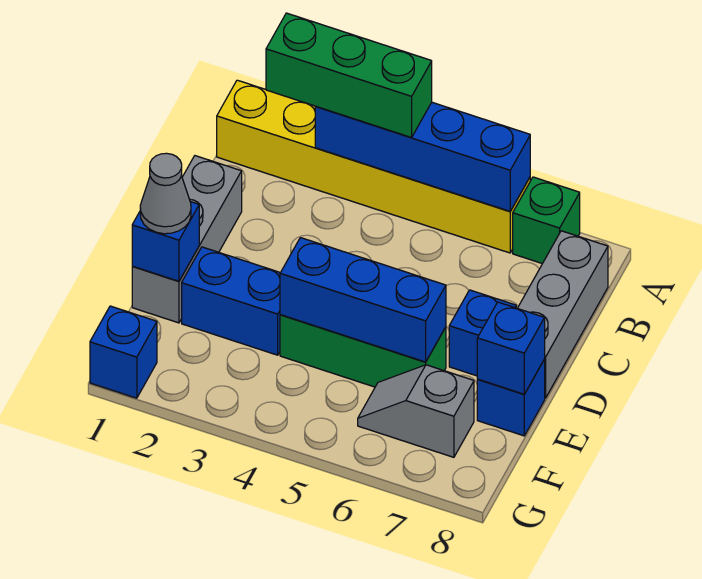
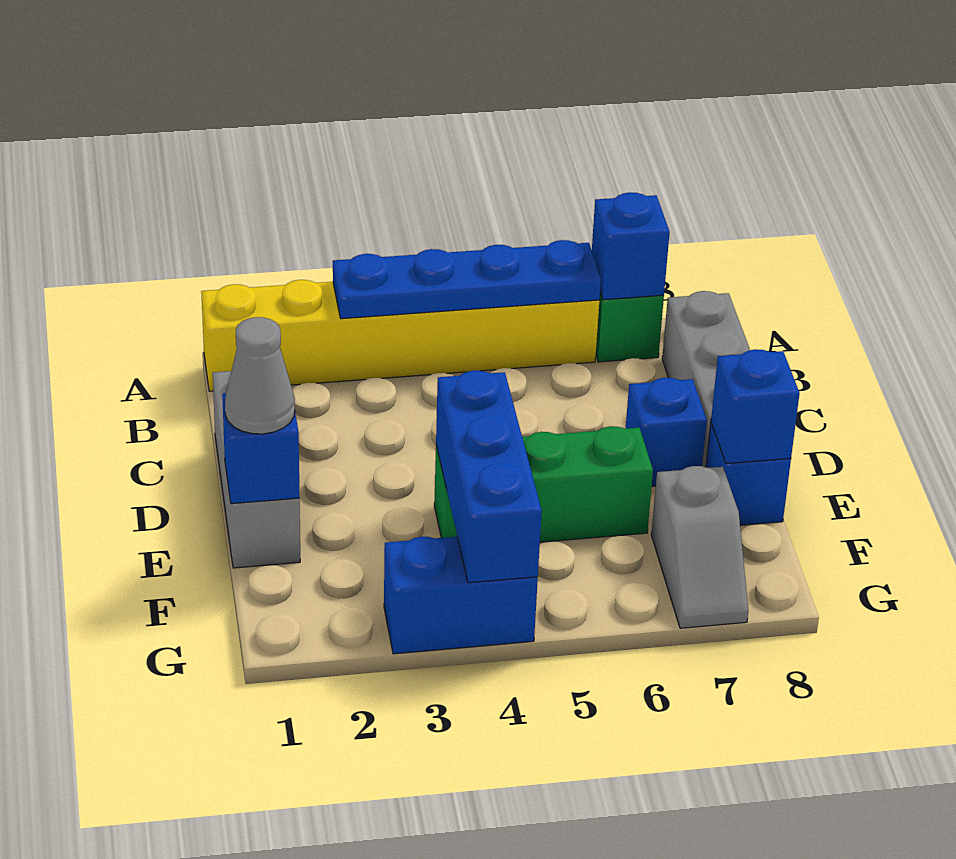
green 1x3 brick [266,13,432,138] -> none
blue 1x4 brick [315,102,530,211] -> blue 1x4 plate [333,240,601,319]
blue 1x2 brick [182,247,280,355] -> blue 1x2 brick moved to [384,537,538,654]
blue 1x3 brick [280,238,446,362] -> blue 1x3 brick turned to [436,371,542,583]
grey 1x2 slope [358,365,474,457] -> grey 1x2 slope turned to [651,466,748,628]
blue 1x1 brick [90,306,157,398] -> blue 1x1 brick moved to [592,192,670,300]

